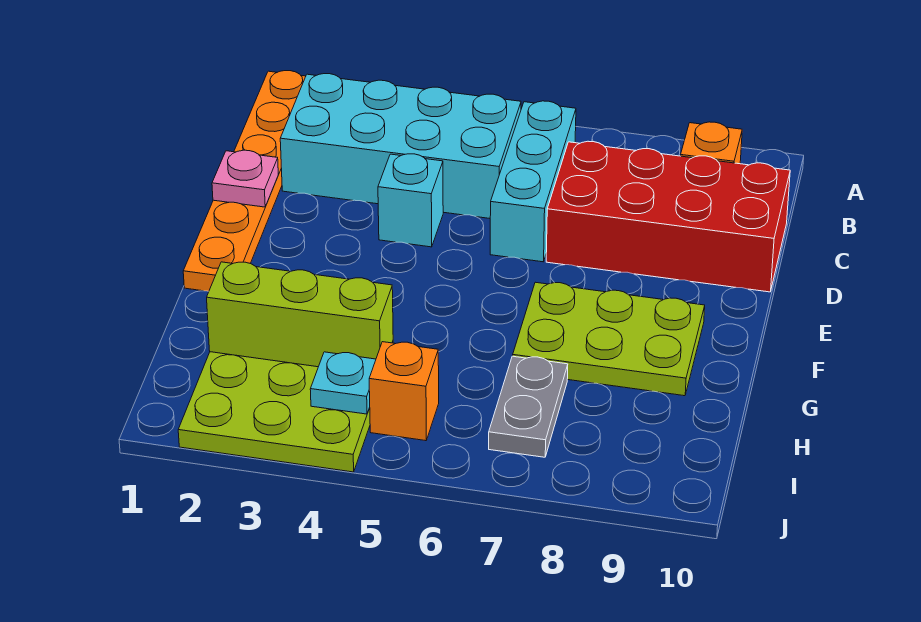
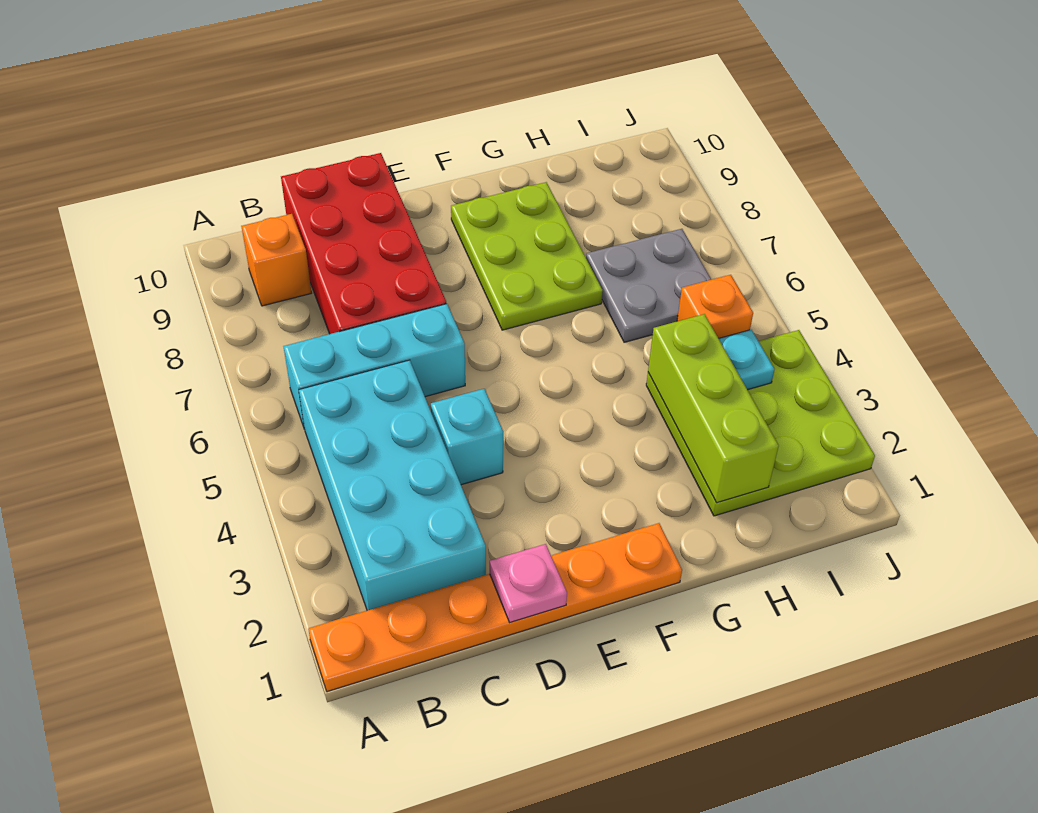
grey 1x2 plate [489,356,568,457] -> grey 2x2 plate [586,229,712,342]

